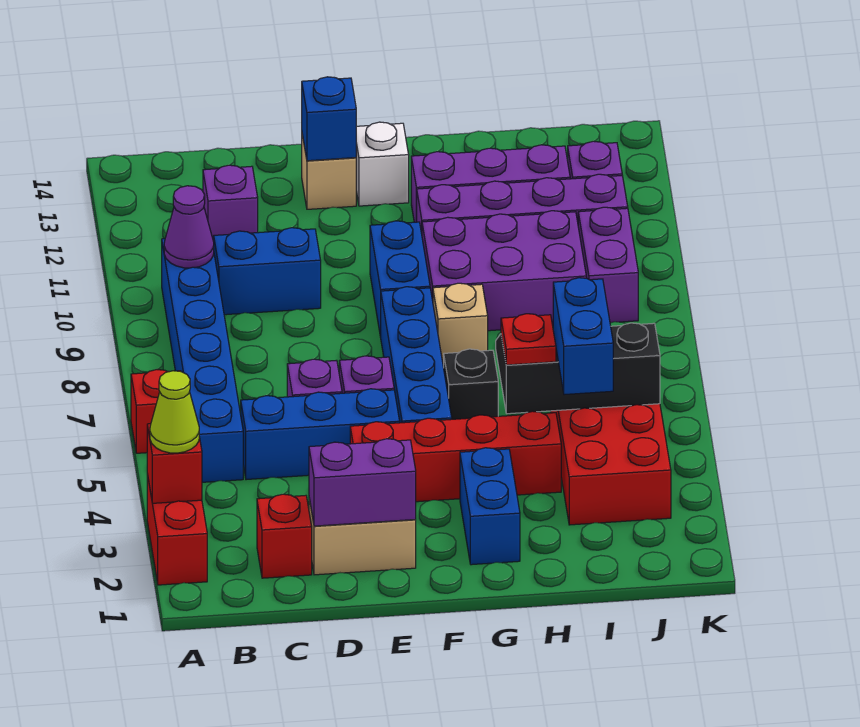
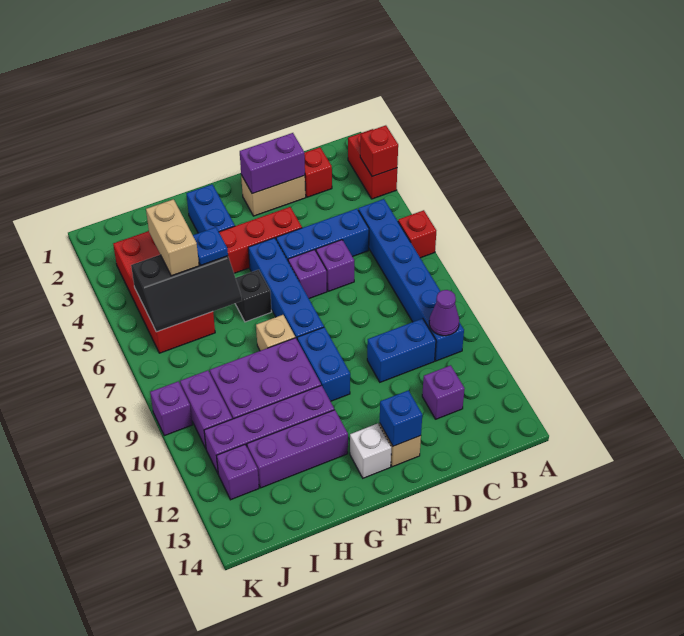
lime 1x1 cone [150,371,199,453] -> none
red 1x1 plate [501,314,556,365] -> blue 1x1 plate [193,227,228,265]
blue 1x2 brick [553,278,613,395] -> tan 1x2 brick [146,199,199,276]
none -> purple 1x1 brick [150,381,192,436]

